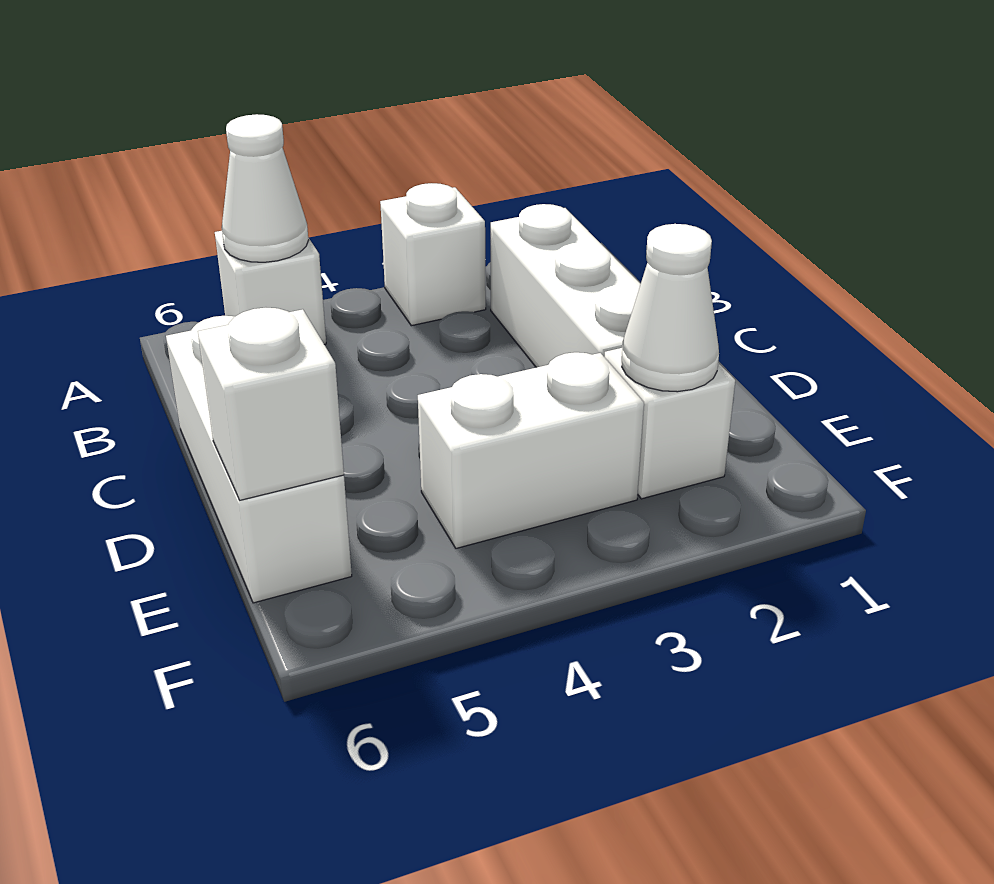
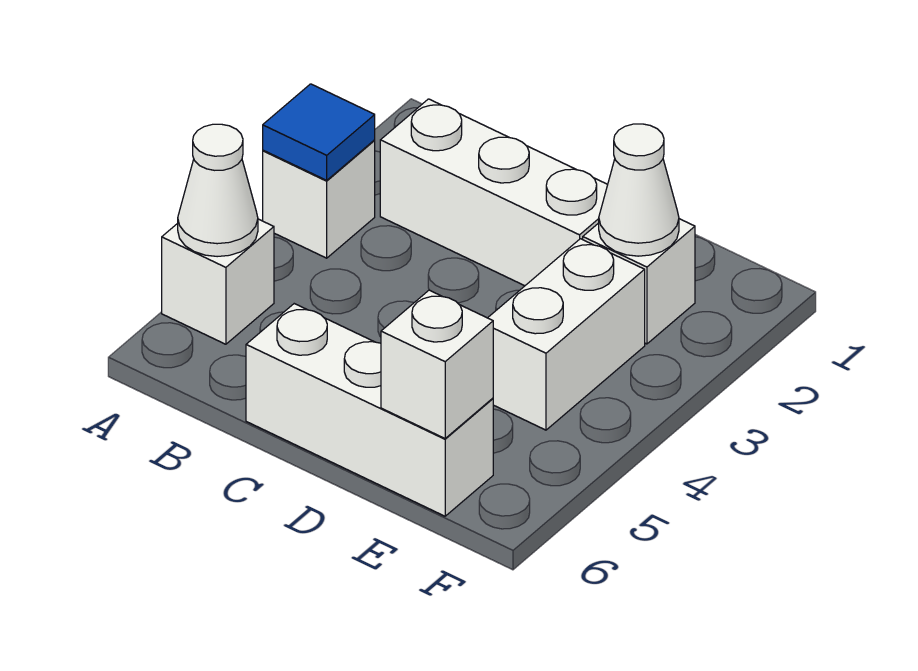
none -> blue 1x1 tile [263,84,375,180]

